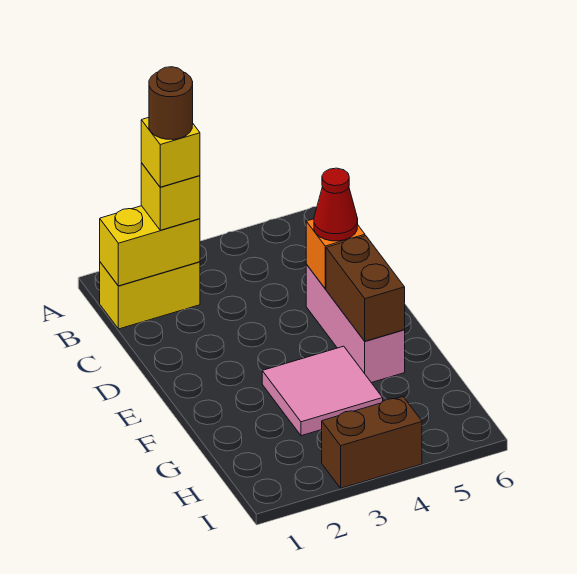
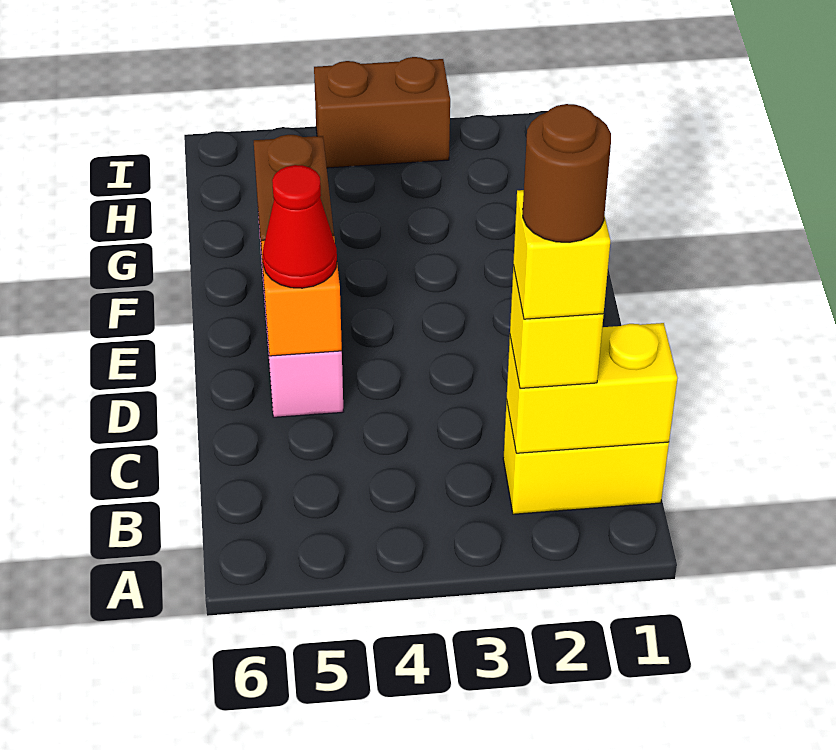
pink 2x2 tile [262,346,383,436] -> none

